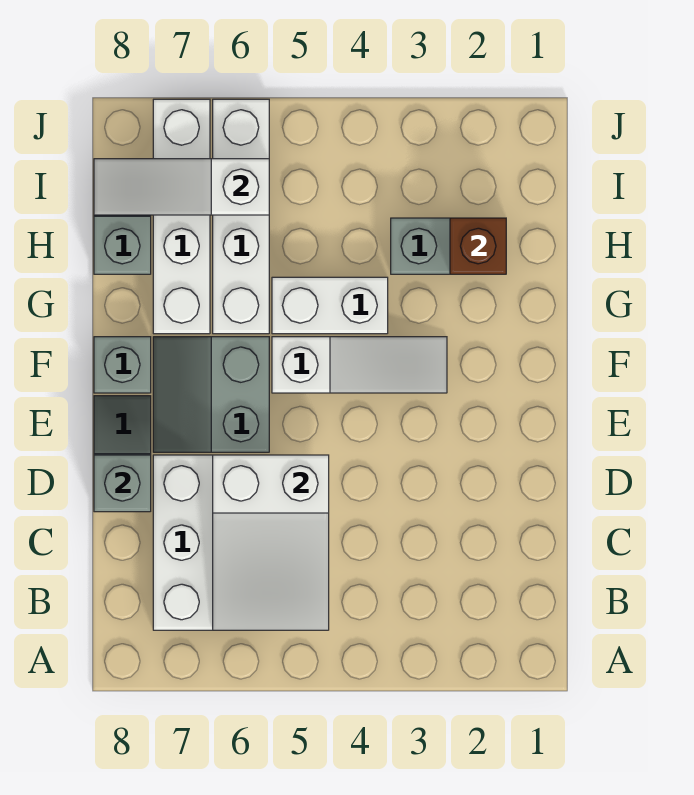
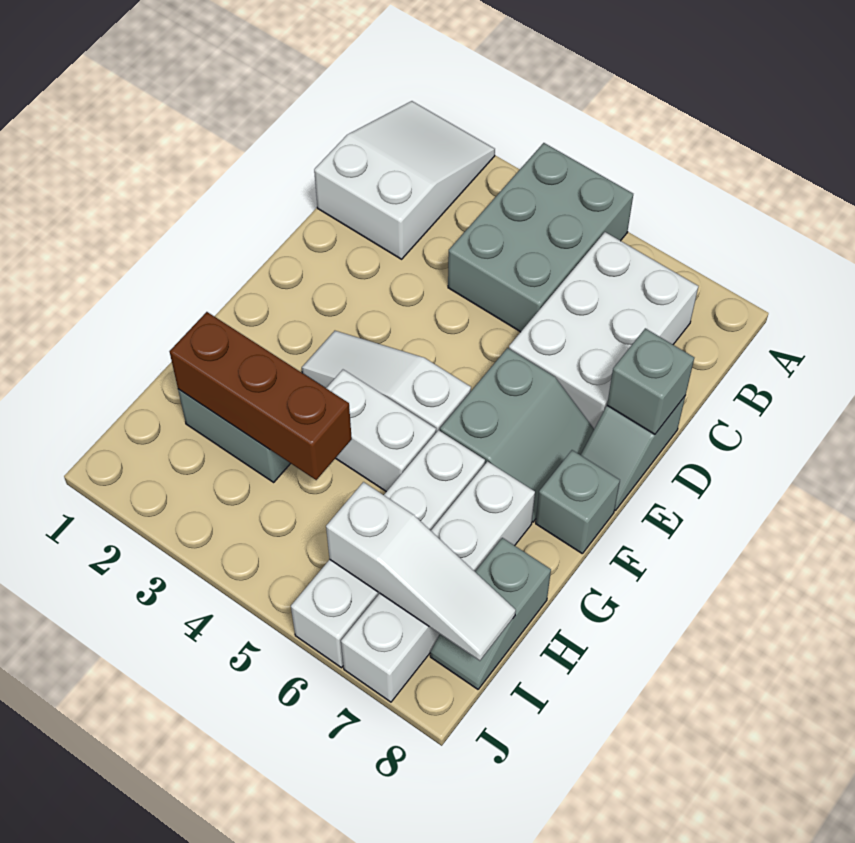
none -> grey 2x3 brick [448,143,633,332]
white 2x3 slope [213,455,329,630] -> white 2x3 slope moved to [314,101,495,259]
brown 1x1 brick [450,218,506,274] -> brown 1x3 brick [170,312,352,480]

